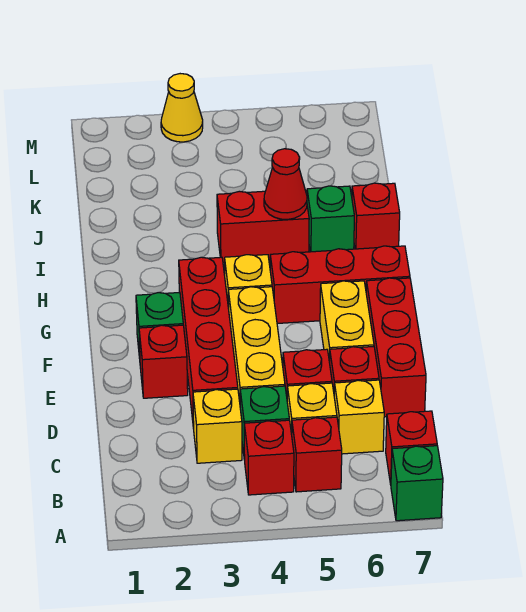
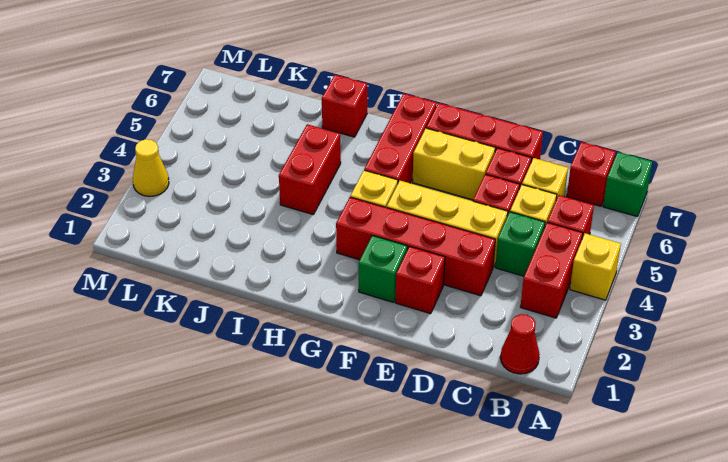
red 1x1 brick [244,420,294,495] -> red 1x2 brick [520,223,583,318]
yellow 1x1 brick [193,389,242,463] -> yellow 1x1 brick moved to [570,233,621,300]
red 1x1 cone [264,149,307,219] -> red 1x1 cone moved to [501,314,540,374]
green 1x1 brick [307,186,354,252] -> none

